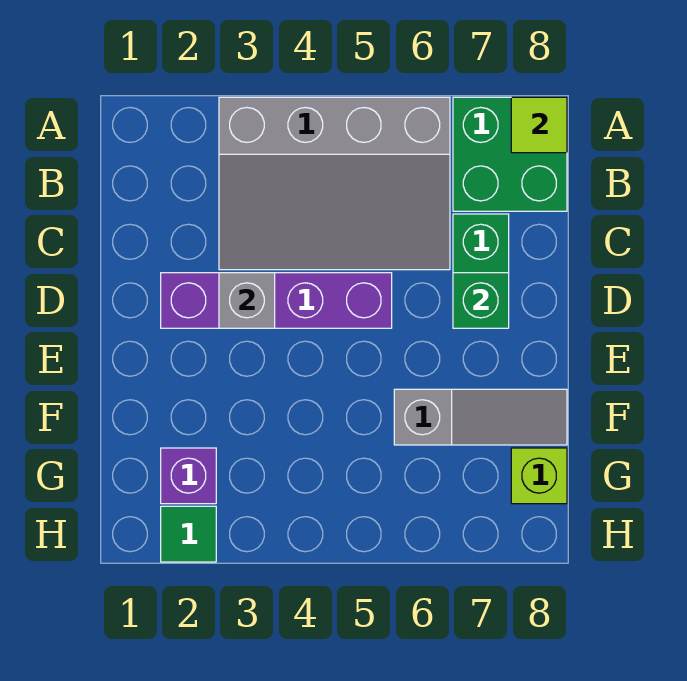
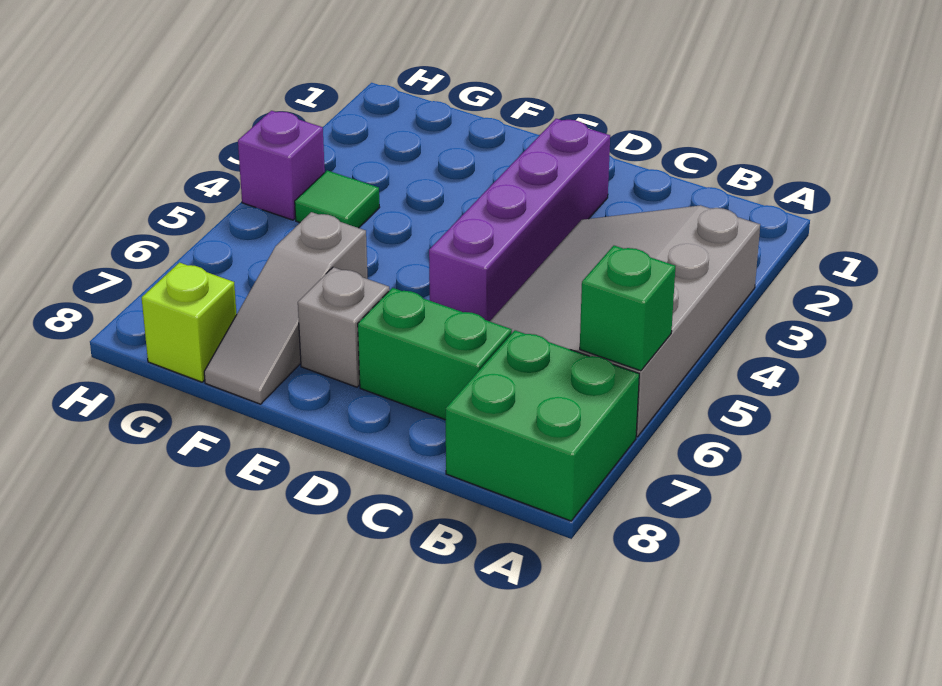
lime 1x1 tile [511,97,567,153] -> none
grey 1x1 brick [219,273,275,328] -> grey 1x1 brick moved to [298,267,390,387]
green 1x1 brick [453,273,509,328] -> green 1x1 brick moved to [580,246,676,371]
purple 1x1 brick [161,448,216,504] -> purple 1x1 brick moved to [238,111,325,220]
green 1x1 tile [161,506,216,562] -> green 1x1 tile moved to [295,170,380,228]

